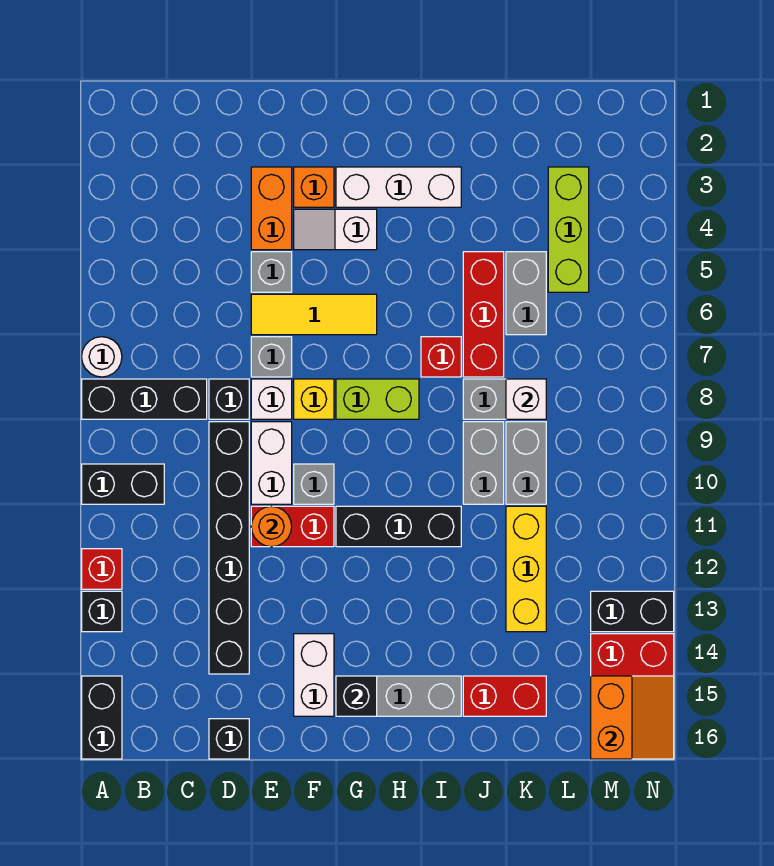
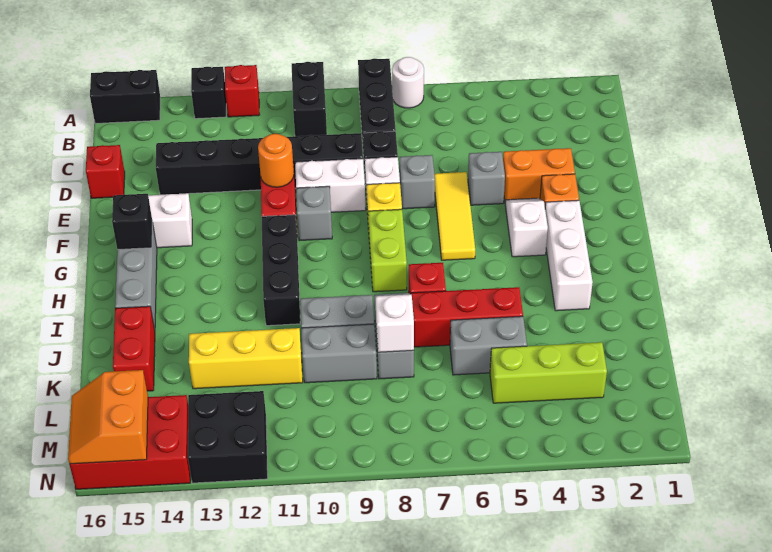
black 1x1 brick [209,719,249,759] -> red 1x1 brick [86,145,125,198]
black 1x2 brick [591,591,674,632] -> black 2x2 brick [188,391,268,483]
orange 2x2 slope [591,676,674,759] -> orange 2x2 slope turned to [68,370,148,464]

